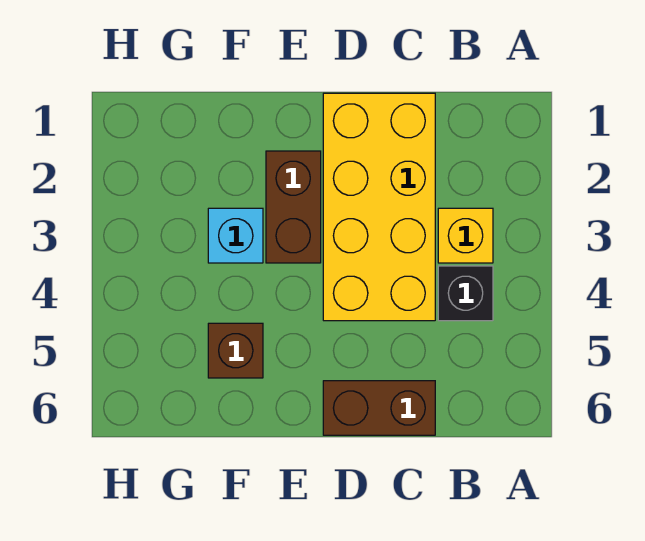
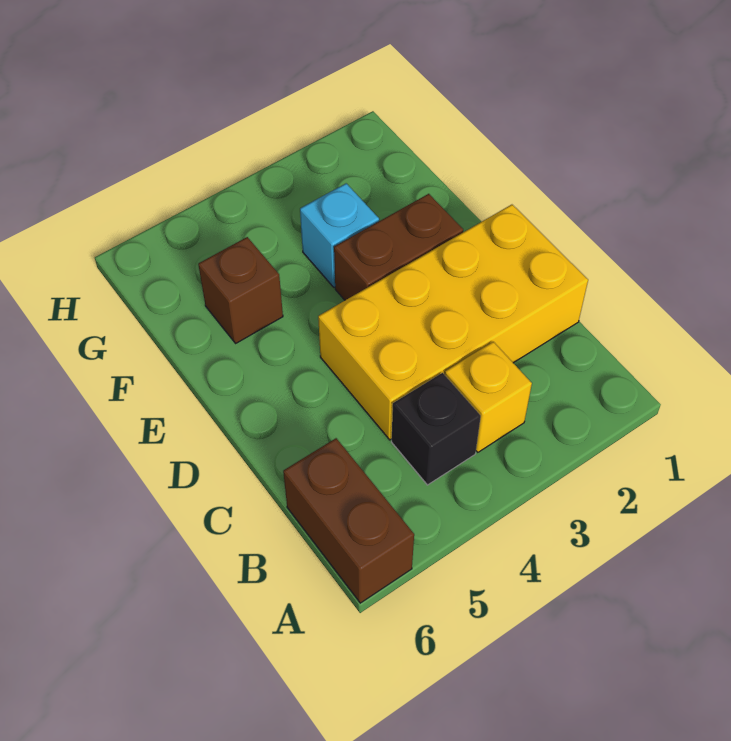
brown 1x2 brick [323,381,435,435] -> brown 1x2 brick moved to [283,438,414,603]

